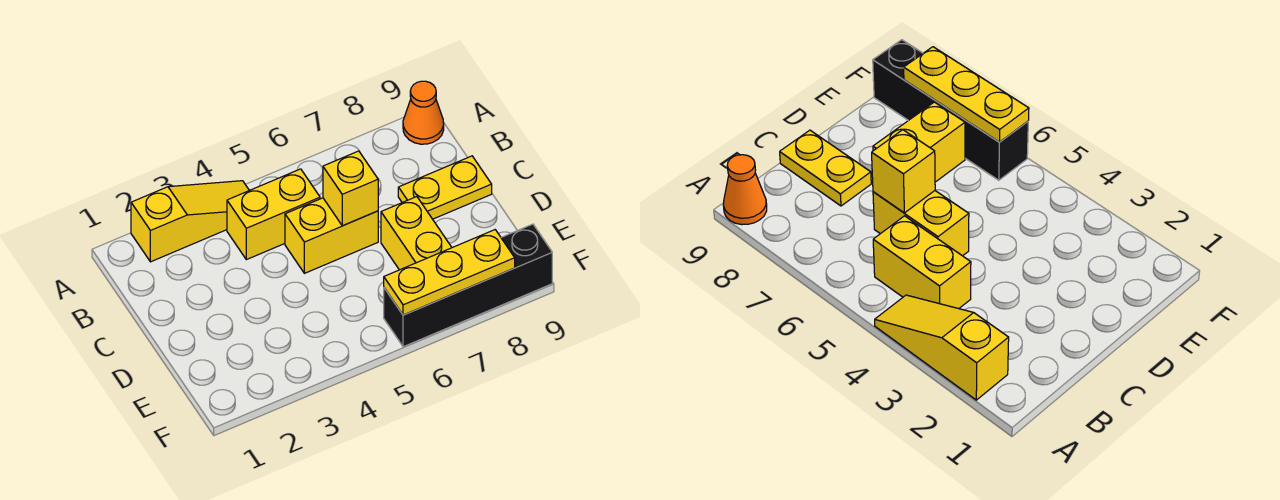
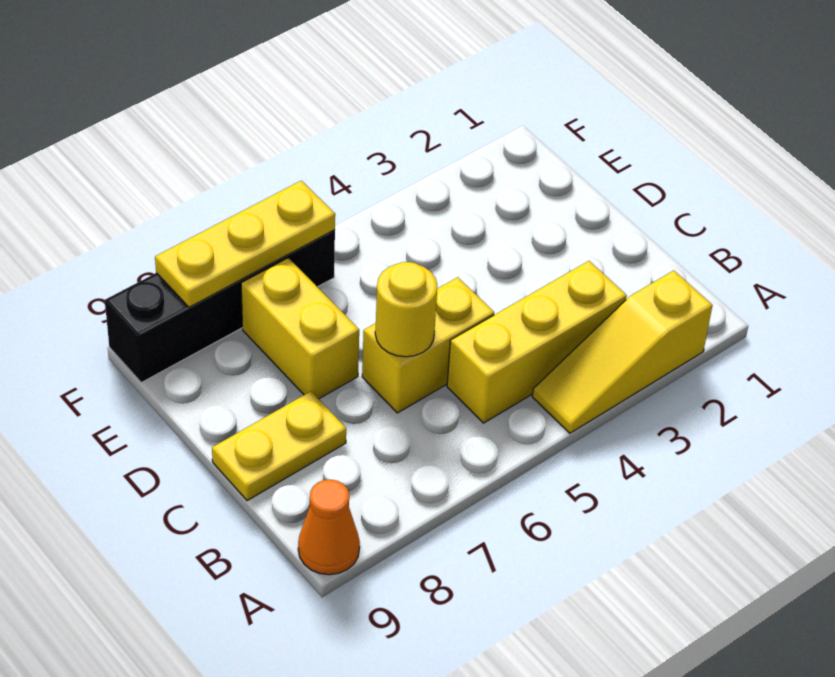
yellow 1x2 brick [227,169,320,260] -> yellow 1x3 brick [447,261,627,423]
yellow 1x1 brick [323,151,378,226] -> yellow 1x1 round brick [375,262,437,357]

